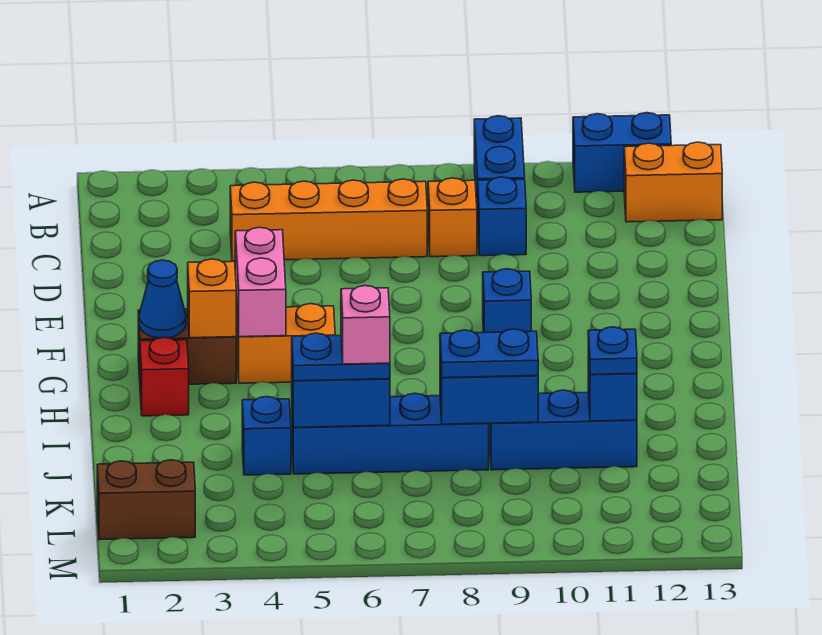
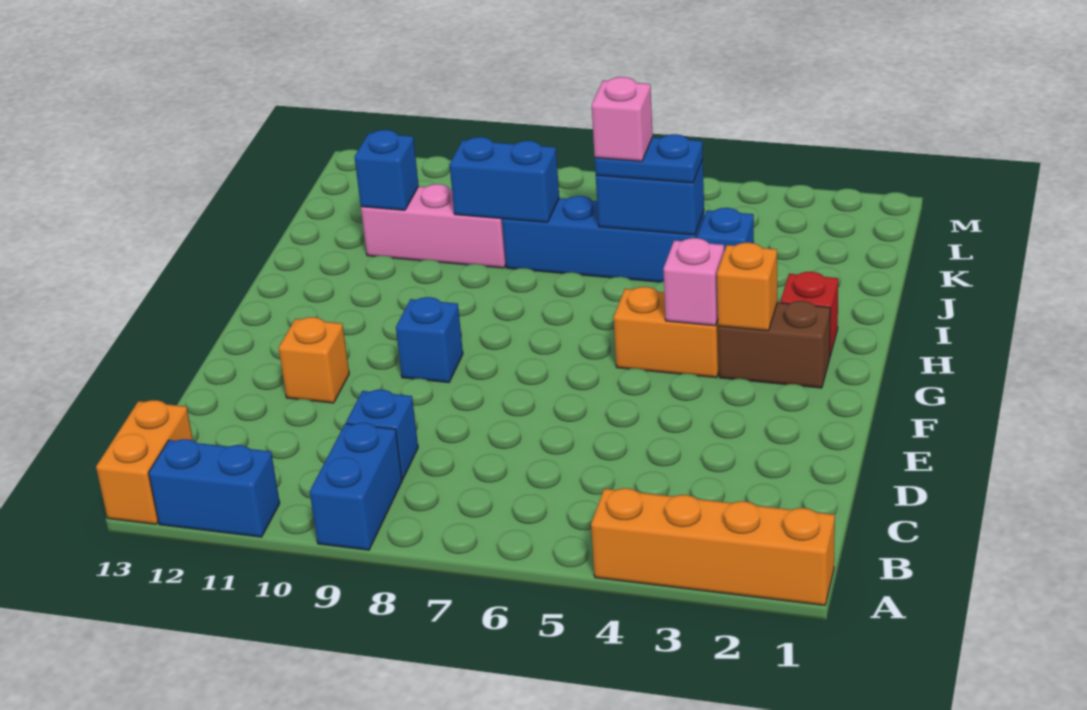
orange 1x2 brick [624,142,722,222] -> orange 1x2 brick turned to [96,400,193,524]
orange 1x4 brick [230,179,427,261] -> orange 1x4 brick moved to [591,488,835,606]
orange 1x1 brick [428,178,477,257] -> orange 1x1 brick moved to [279,317,349,403]
pink 1x2 brick [235,227,286,337] -> pink 1x1 brick [663,238,724,326]
blue 1x1 cone [139,260,186,338] -> none
blue 1x2 plate [440,329,538,378] -> none
blue 1x3 brick [490,390,637,470] -> pink 1x3 brick [361,184,506,268]
blue 1x1 plate [588,327,637,374] -> none
brown 1x2 brick [97,460,195,540] -> none

